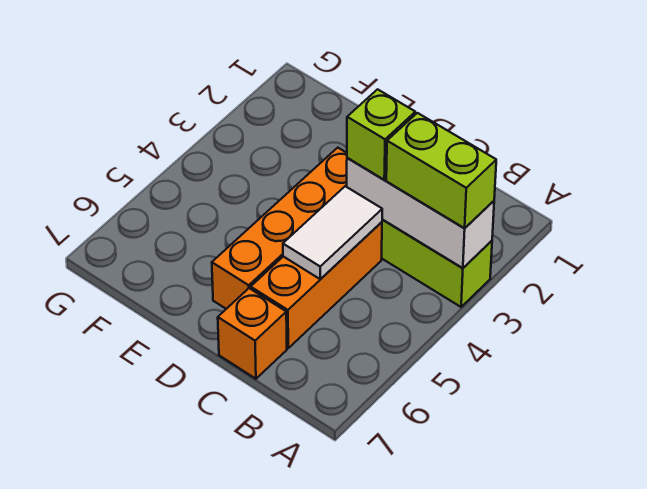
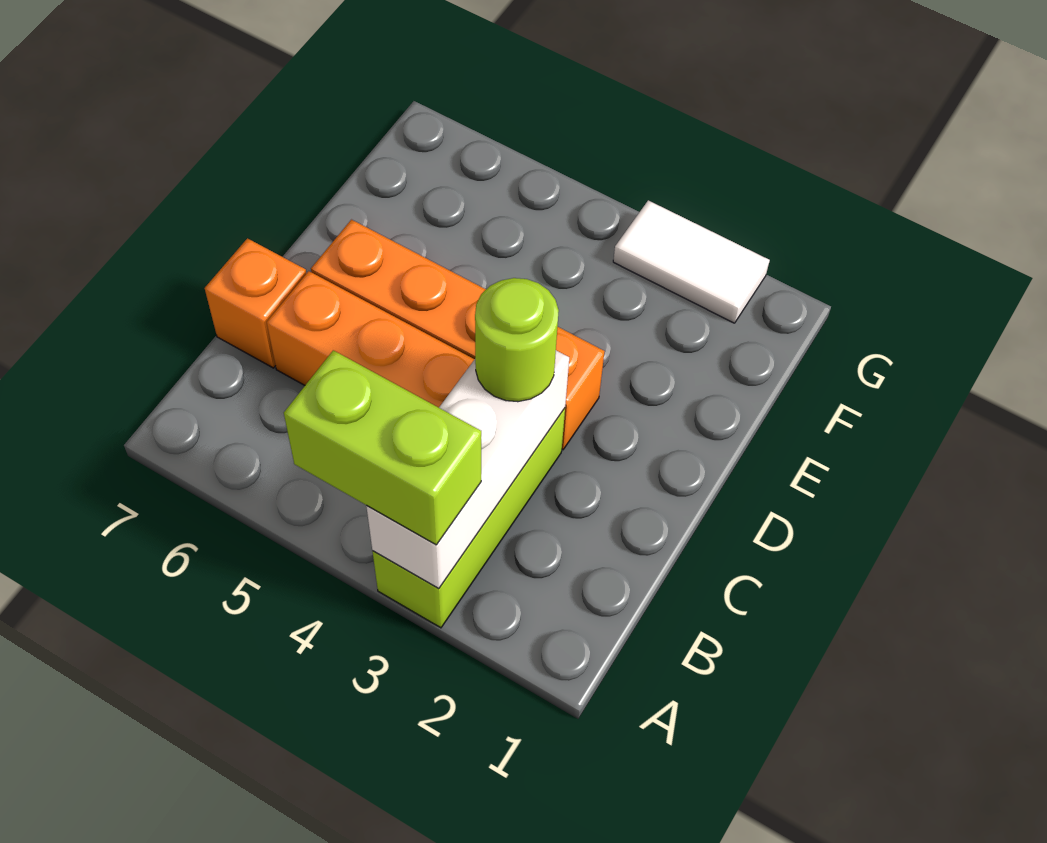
lime 1x2 brick [386,113,496,228] -> lime 1x2 brick turned to [284,350,481,545]
lime 1x1 brick [347,89,415,180] -> lime 1x1 round brick [475,278,559,402]
white 1x2 tile [283,186,382,279] -> white 1x2 tile moved to [613,200,770,323]

